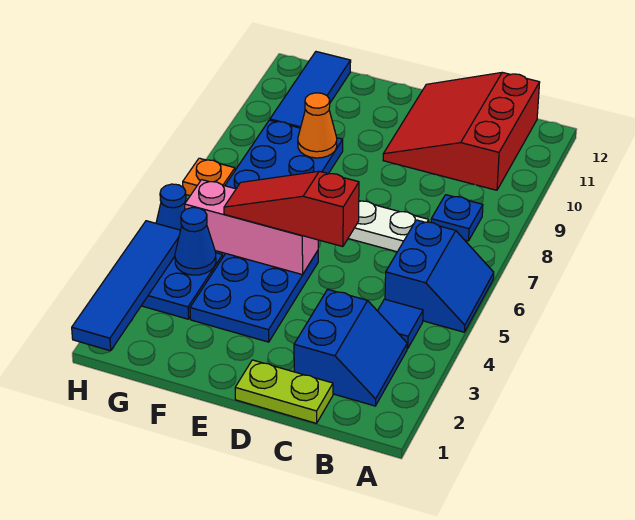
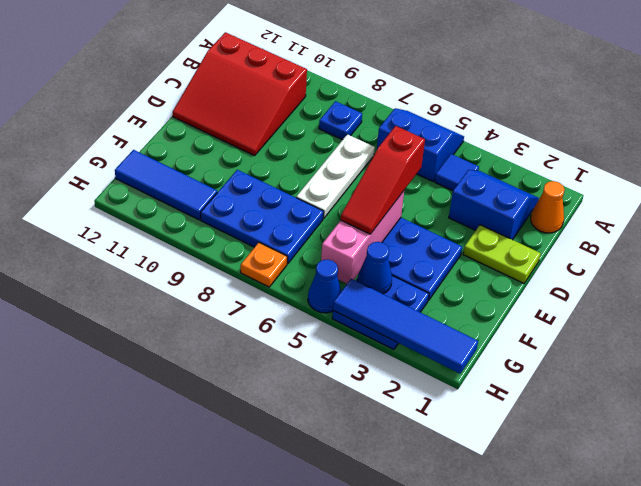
lime 1x2 plate [235,360,333,423] -> lime 1x2 plate turned to [463,225,541,283]
orange 1x1 cone [298,93,337,158] -> orange 1x1 cone moved to [531,181,565,233]

